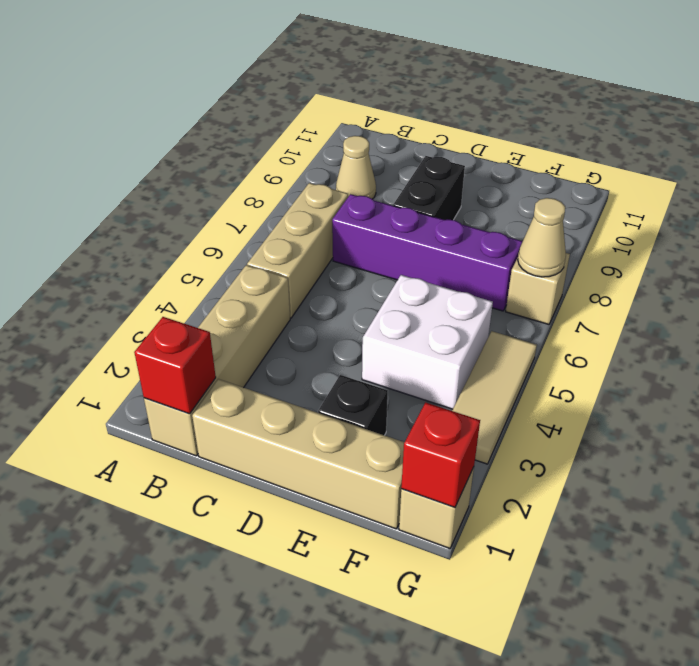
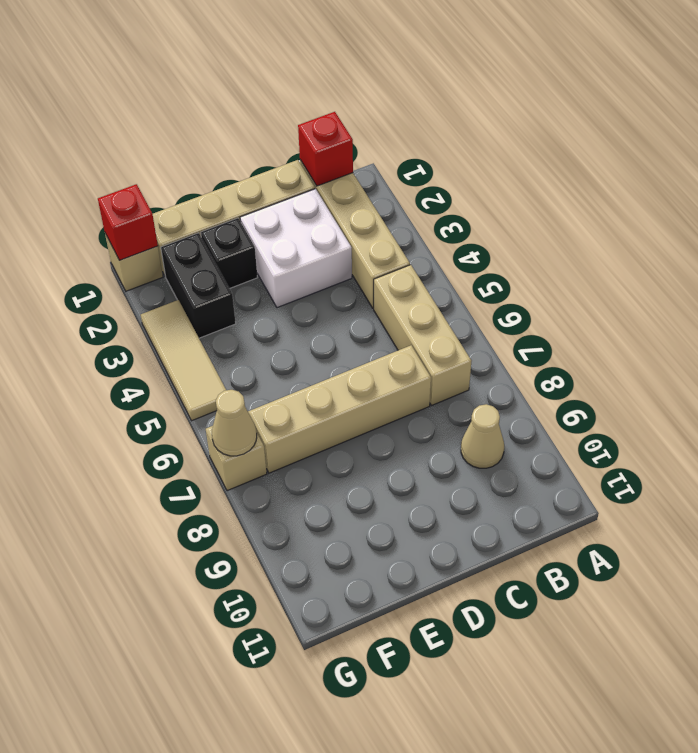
purple 1x4 brick [332,194,523,311] -> tan 1x4 brick [248,345,431,473]
black 1x2 brick [393,156,465,220] -> black 1x2 brick moved to [161,233,236,338]
white 2x2 brick [362,275,493,409] -> white 2x2 brick moved to [240,189,352,308]

